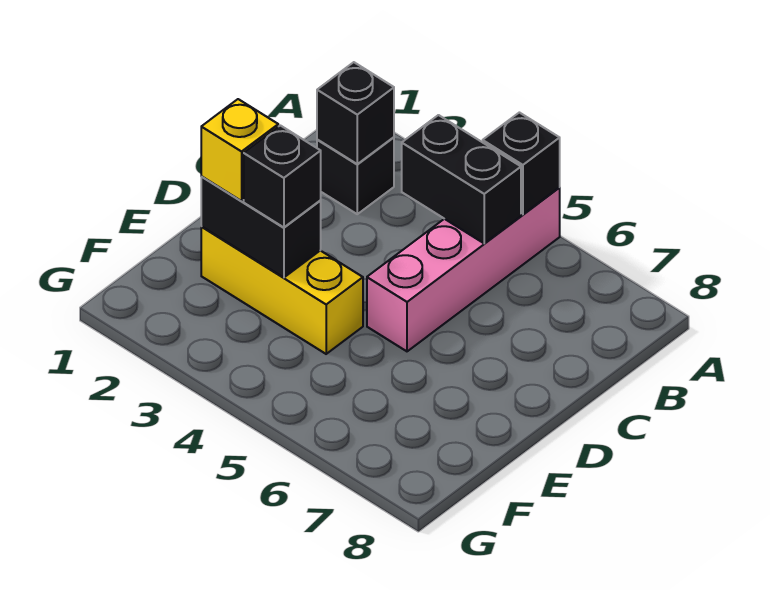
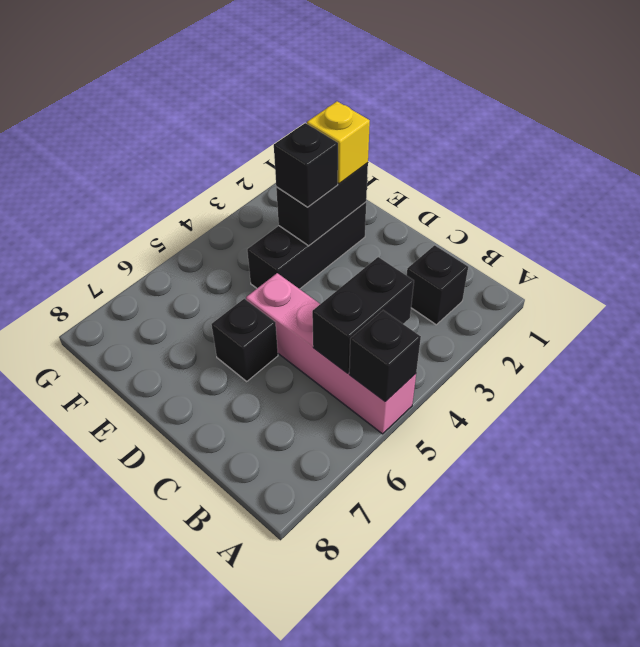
black 1x1 brick [317,62,394,164] -> black 1x1 brick moved to [211,299,278,381]
yellow 1x3 brick [201,227,363,354] -> black 1x3 brick [247,202,366,289]

